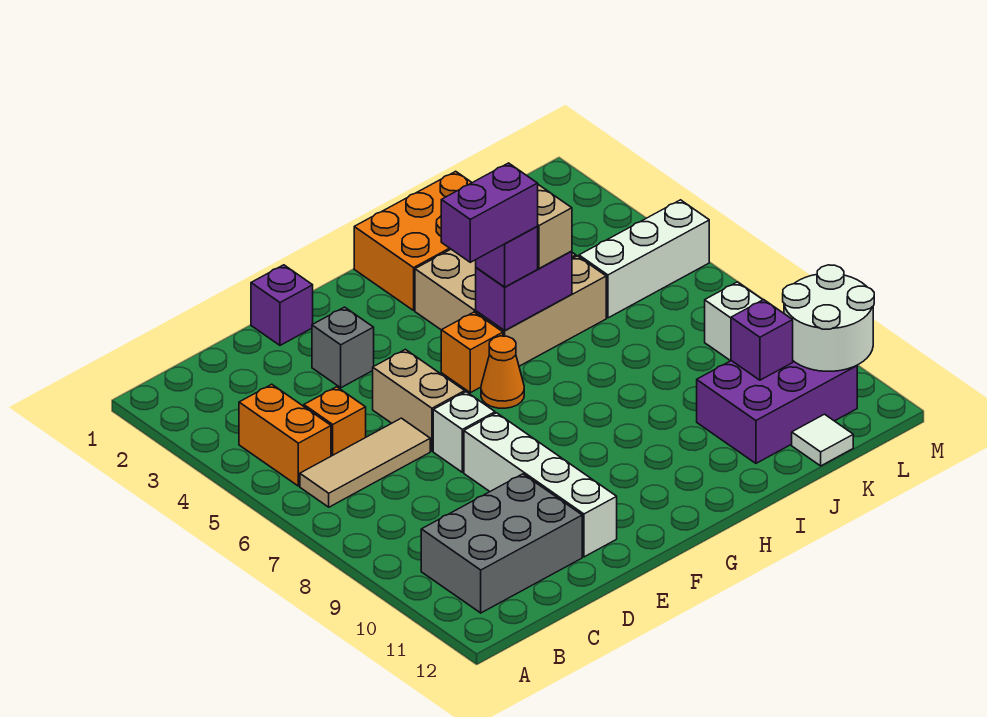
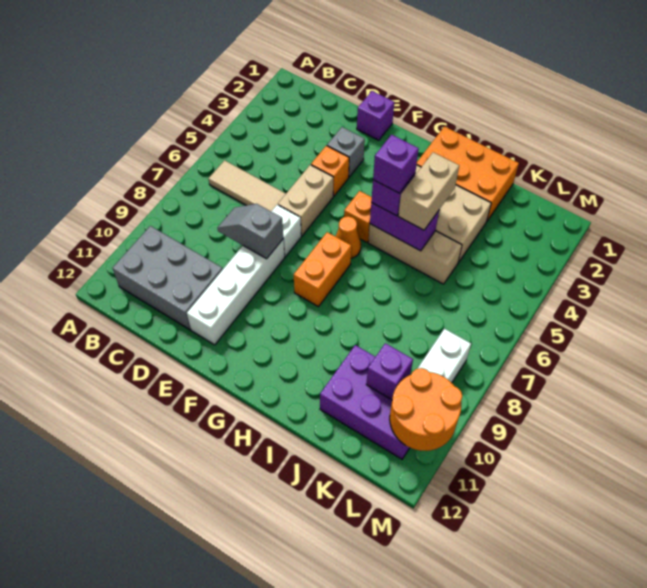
orange 1x2 brick [239,384,331,486] -> orange 1x2 brick moved to [294,232,351,307]
orange 1x1 brick [304,387,366,456] -> orange 1x1 brick moved to [311,146,349,196]
none -> grey 1x2 slope [217,204,283,259]
purple 1x2 brick [441,163,538,262] -> purple 1x1 brick [373,135,419,193]
white 1x3 brick [579,200,709,318] -> none
white 1x1 tile [792,414,853,466] -> none
white 2x2 round brick [783,265,874,371] -> orange 2x2 round brick [390,368,462,451]

